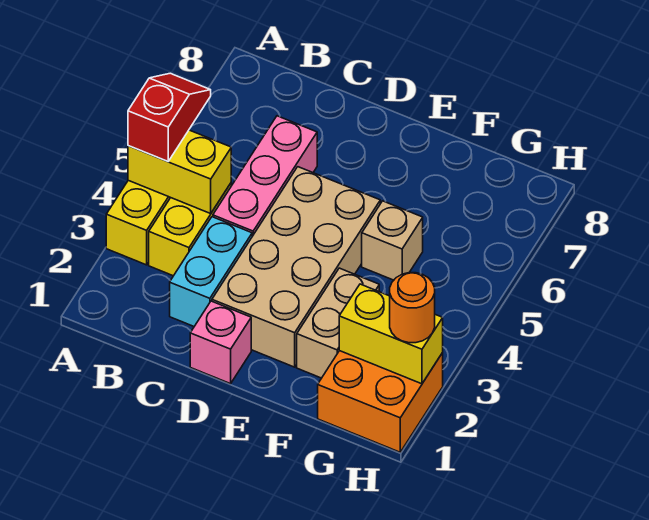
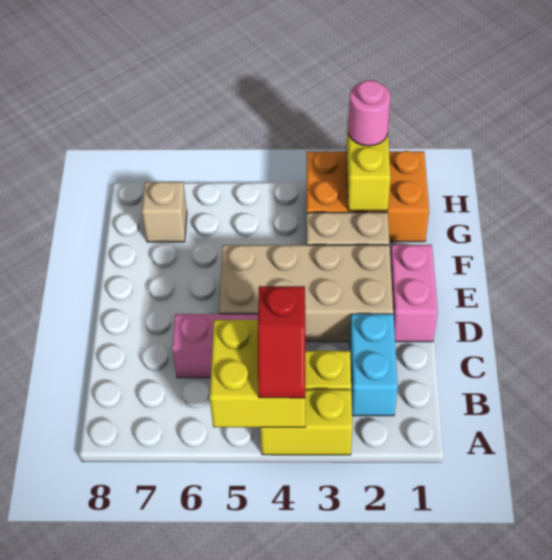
yellow 1x2 brick [128,130,231,213] -> yellow 2x2 brick [210,320,305,428]
red 1x2 slope [128,73,211,161] -> red 1x2 slope turned to [258,286,305,398]
cyan 1x2 brick [170,217,252,326] -> cyan 1x2 brick turned to [350,314,398,416]
pink 1x1 brick [190,301,251,384] -> pink 1x2 brick [390,245,438,342]
tan 1x1 brick [362,201,423,280] -> tan 1x1 brick moved to [142,182,187,242]
orange 2x2 brick [318,351,443,452] -> orange 2x3 brick [307,151,429,242]
orange 1x1 round brick [390,273,435,343] -> pink 1x1 round brick [348,80,391,146]

